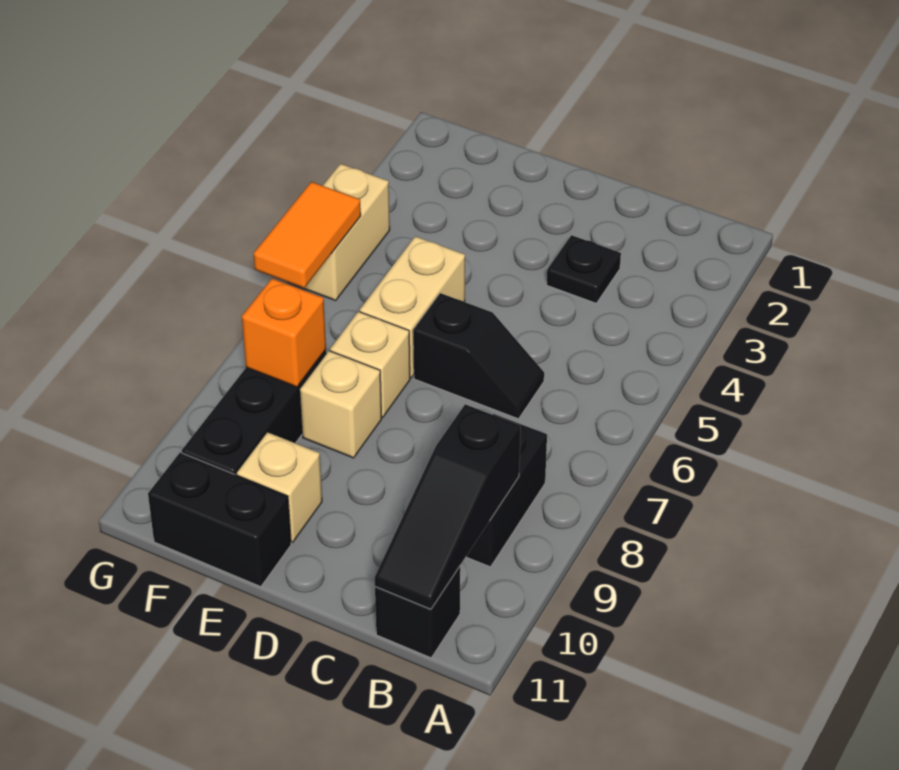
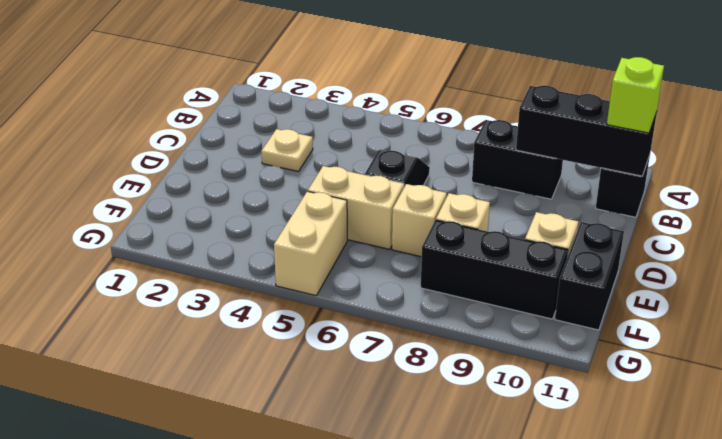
black 1x3 slope [375,404,520,609] -> black 1x3 brick [516,86,657,176]
none -> lime 1x1 brick [607,57,664,133]
black 1x1 plate [547,235,621,303] -> tan 1x1 plate [261,129,313,172]
orange 1x1 brick [242,279,326,387] -> none
tan 1x2 brick [288,164,390,300] -> tan 1x2 brick turned to [274,191,347,296]
orange 1x2 tile [253,182,361,288] -> none

